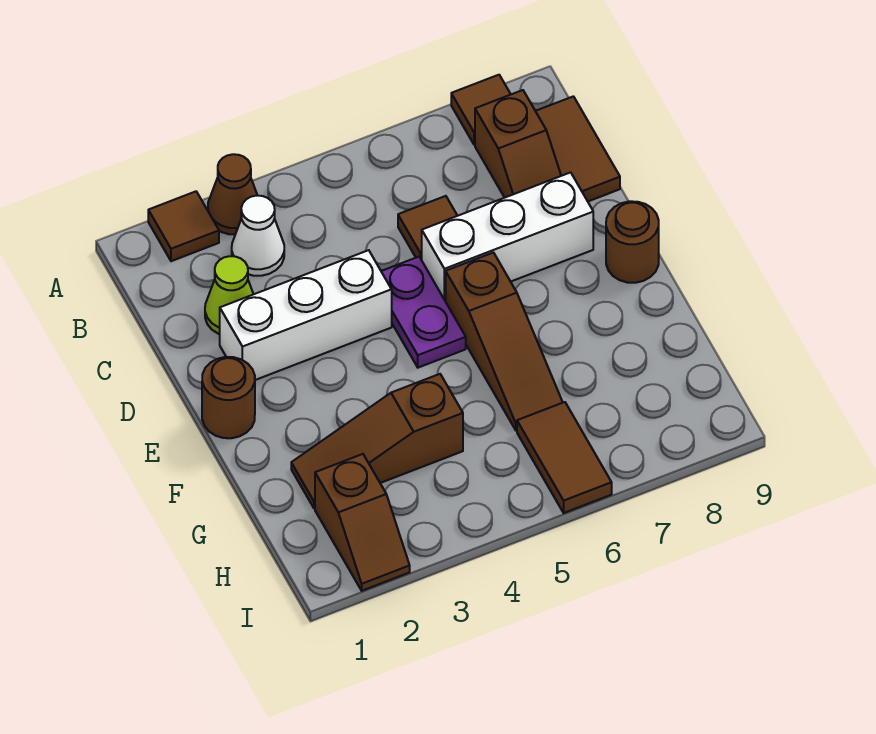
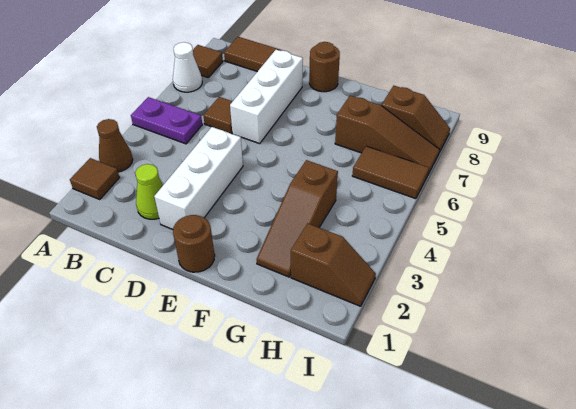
white 1x1 cone [232,196,284,276] -> white 1x1 cone moved to [173,42,202,92]
brown 1x2 slope [475,90,561,198] -> brown 1x2 slope moved to [382,86,450,152]
purple 1x2 plate [381,257,466,368] -> purple 1x2 plate moved to [131,97,202,144]
brown 1x3 slope [446,253,563,431] -> brown 1x3 slope moved to [335,96,440,174]

